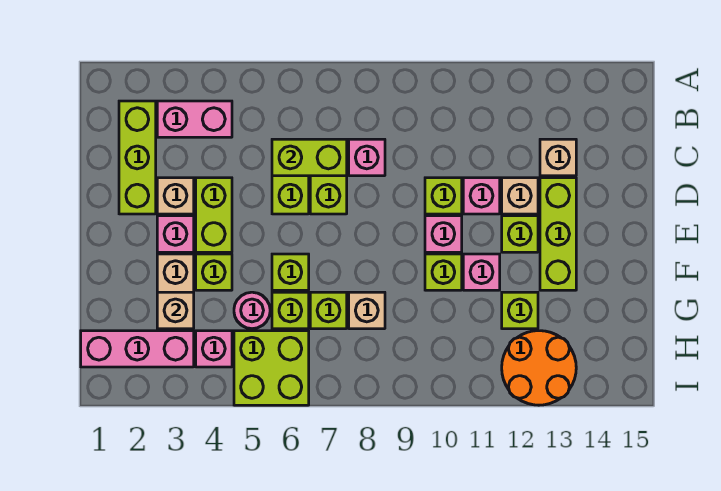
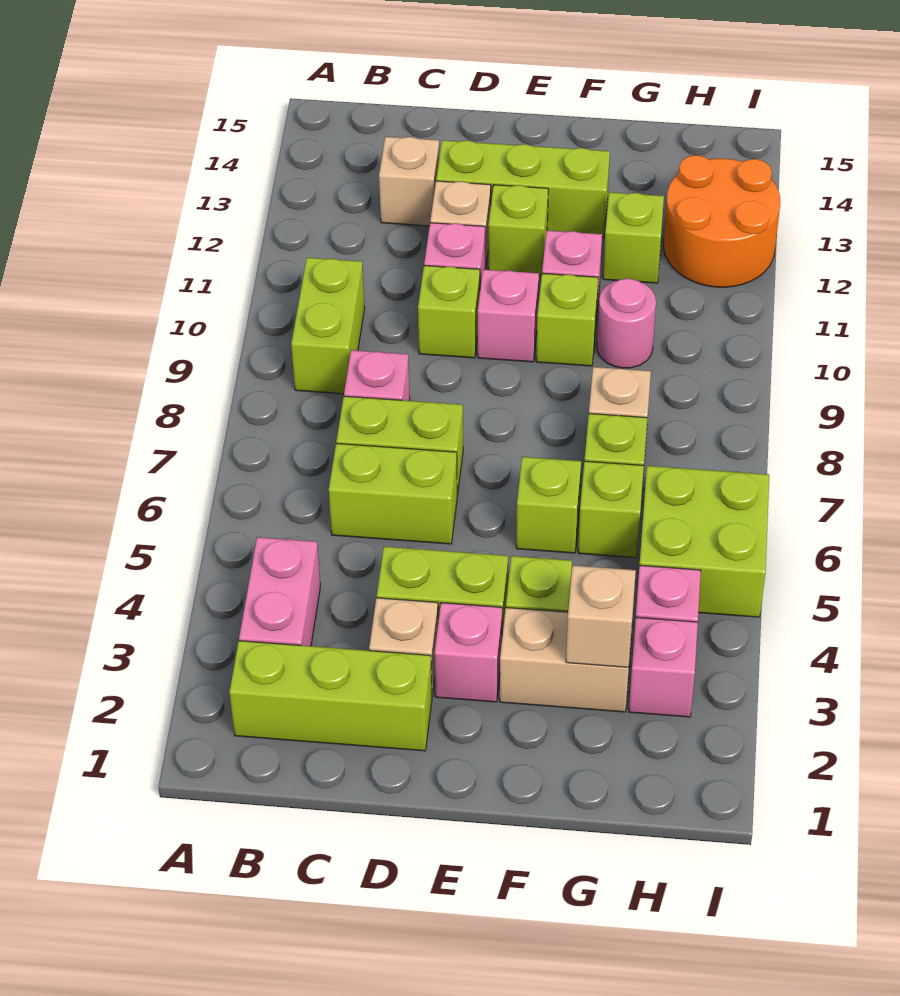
lime 1x2 brick [272,139,347,176] -> lime 1x2 brick moved to [291,258,365,394]
pink 1x1 round brick [234,292,270,329] -> pink 1x1 round brick moved to [597,278,656,368]
pink 1x3 brick [81,331,194,367] -> pink 1x1 brick [629,617,698,717]

